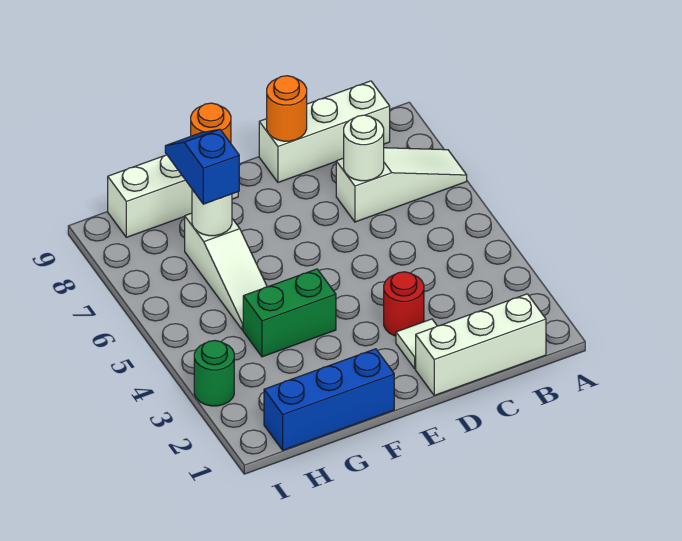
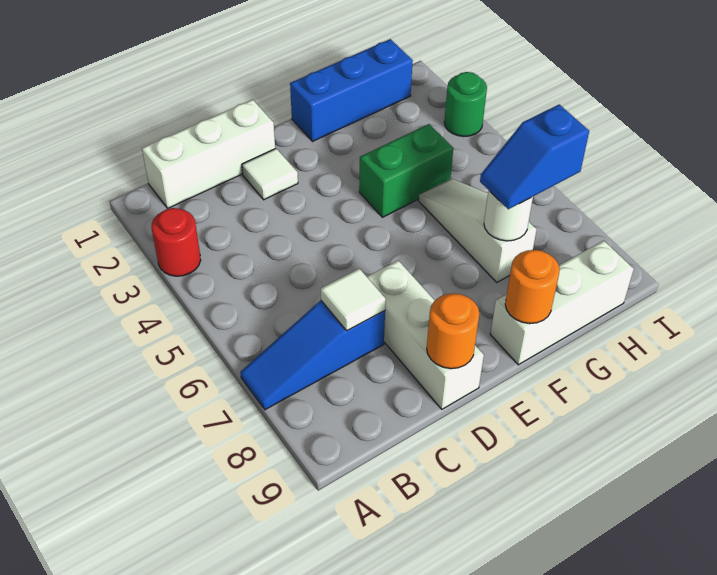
white 1x3 slope [336,148,467,222] -> blue 1x3 slope [240,301,385,410]
white 1x3 brick [259,81,390,182] -> white 1x3 brick turned to [367,260,484,409]
white 1x1 round brick [344,115,384,181] -> white 1x1 tile [321,269,386,331]
red 1x1 round brick [384,272,424,336] -> red 1x1 round brick moved to [152,208,201,276]
blue 1x2 slope [165,129,239,204] -> blue 1x2 slope turned to [480,104,589,209]

